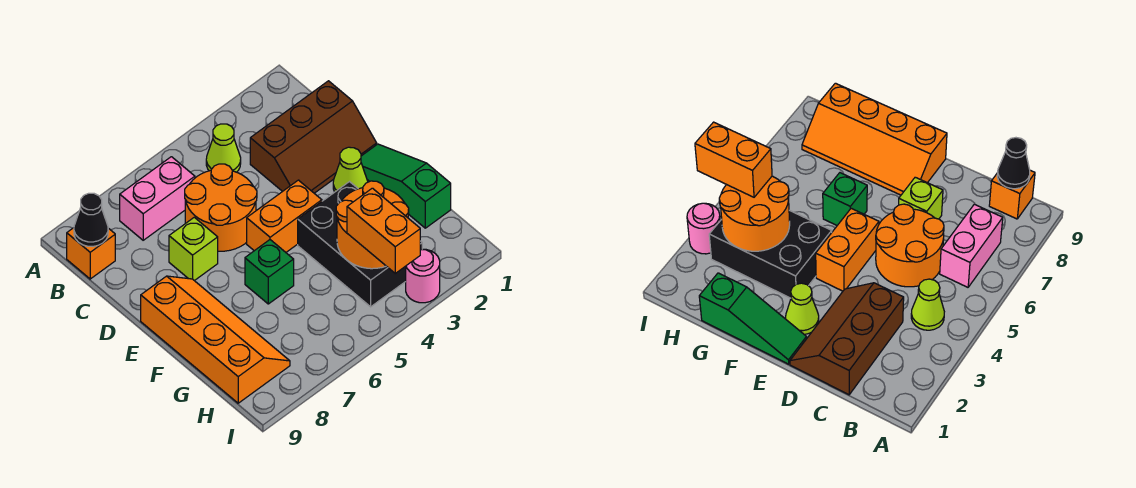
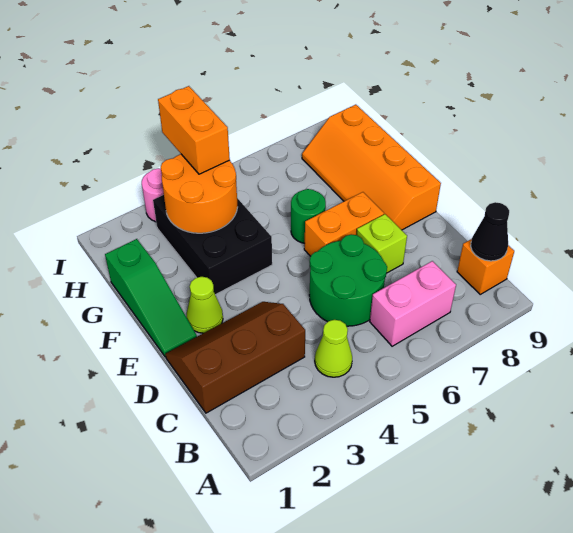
orange 2x2 round brick [185,164,257,251] -> green 2x2 round brick [309,234,387,326]
orange 1x2 brick [247,180,322,252] -> orange 1x2 brick moved to [304,192,384,256]
green 1x1 brick [245,240,294,304] -> green 1x1 round brick [291,189,326,243]

